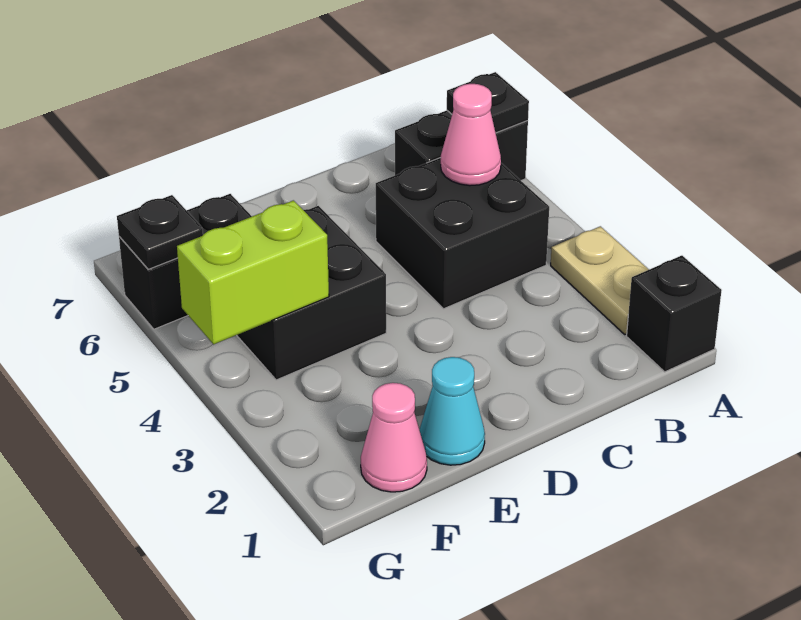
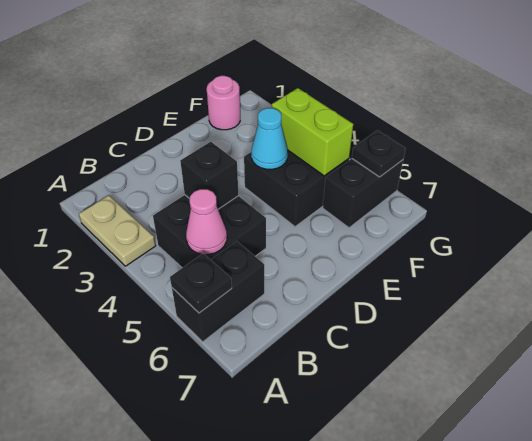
black 1x1 brick [627,256,722,372] -> black 1x1 brick moved to [180,142,238,209]
cyan 1x1 cone [419,357,485,465] -> cyan 1x1 cone moved to [251,108,288,169]
pink 1x1 cone [361,383,427,492] -> pink 1x1 round brick [207,76,240,130]
lime 1x2 brick [177,200,329,344] -> lime 1x2 brick turned to [272,88,353,176]

